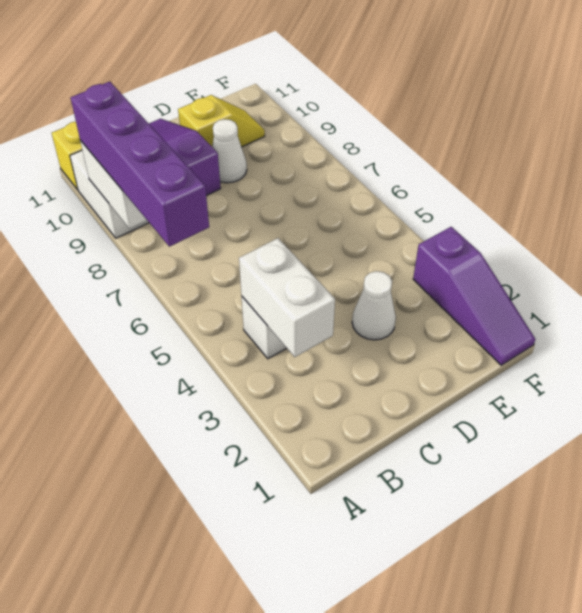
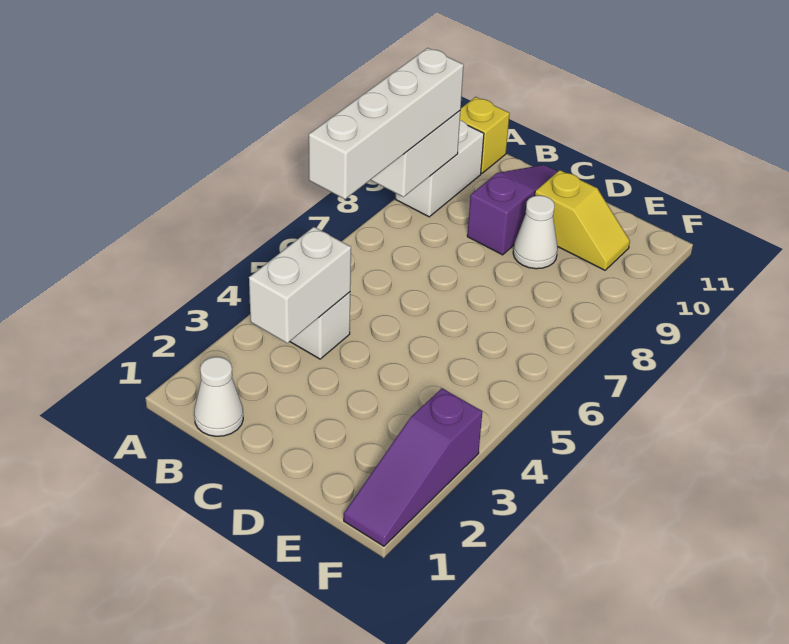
purple 1x4 brick [71,82,209,247] -> white 1x4 brick [309,48,464,199]
white 1x1 cone [352,271,396,340] -> white 1x1 cone moved to [194,357,243,436]

